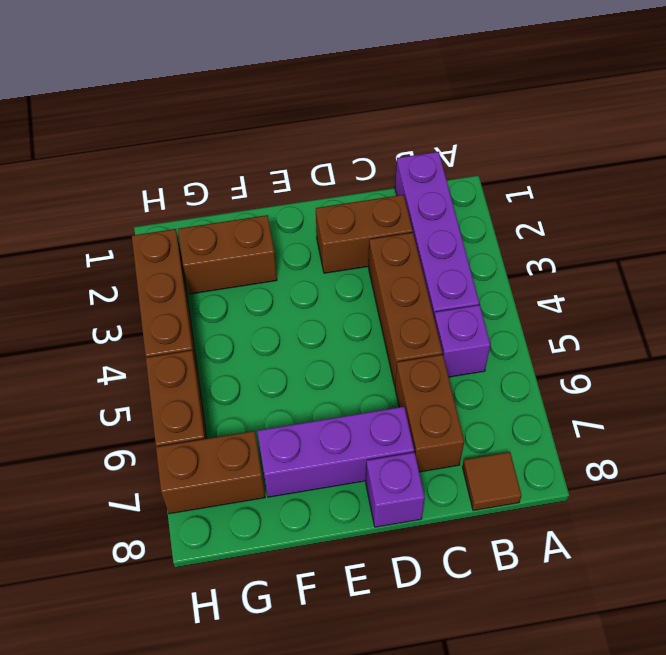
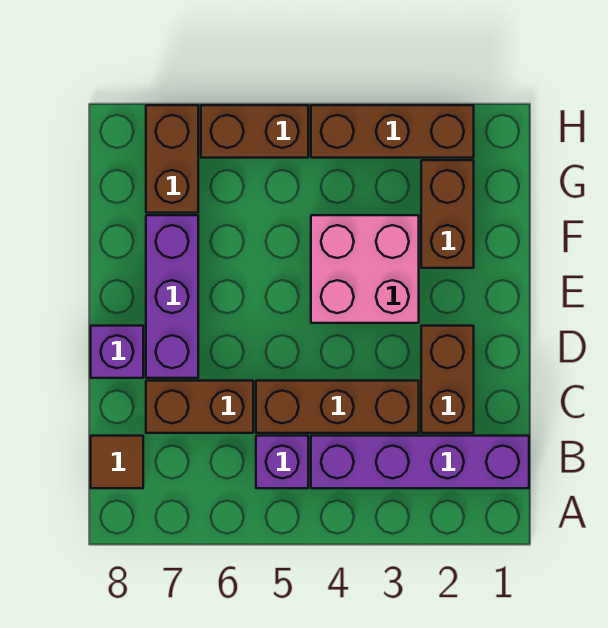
none -> pink 2x2 brick [311,215,419,323]

